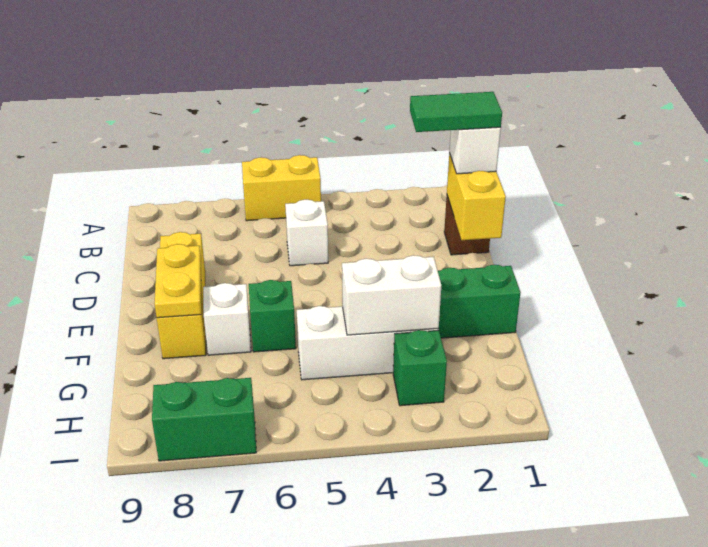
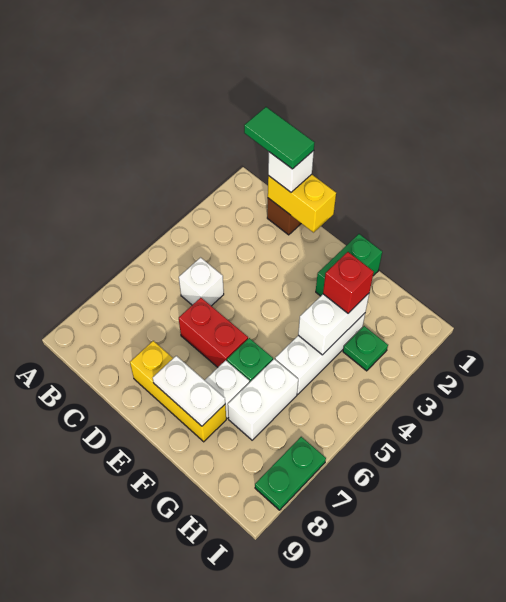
yellow 1x2 brick [242,155,321,221] -> none
green 1x2 tile [410,92,502,132] -> green 1x2 tile turned to [244,107,314,169]
none -> red 1x2 brick [179,298,248,367]
yellow 1x2 plate [154,244,201,318] -> white 1x2 plate [153,356,225,426]
none -> red 1x1 brick [323,252,374,313]
none -> white 1x2 brick [228,359,298,440]
green 1x1 brick [393,330,447,406] -> green 1x1 plate [343,326,388,371]
green 1x2 brick [152,378,256,461] -> green 1x2 plate [255,437,326,510]

